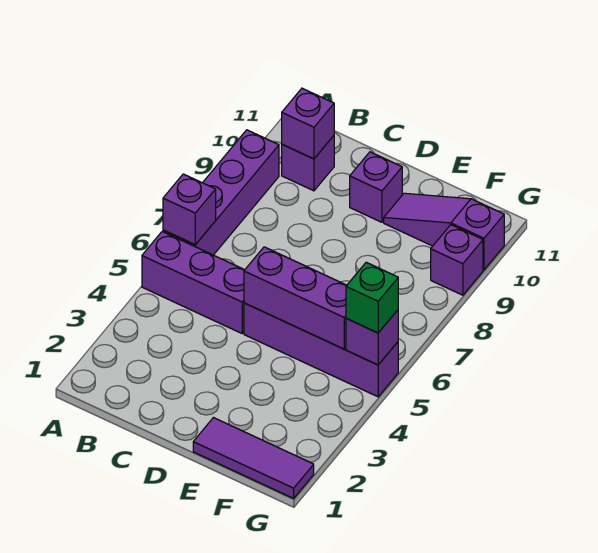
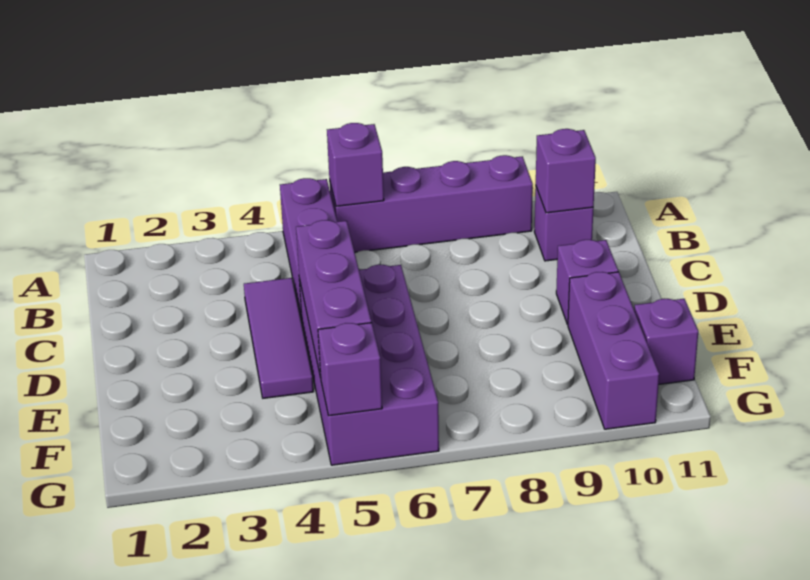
purple 1x4 brick [244,303,398,397] -> purple 2x4 brick [299,265,439,465]
purple 1x3 tile [193,418,314,498] -> purple 1x3 tile moved to [244,278,313,398]
purple 1x3 slope [384,193,504,270] -> purple 1x3 brick [568,272,659,429]
green 1x1 brick [346,262,398,333] -> none
purple 1x1 brick [431,225,483,295] -> purple 1x1 brick moved to [634,299,698,384]

